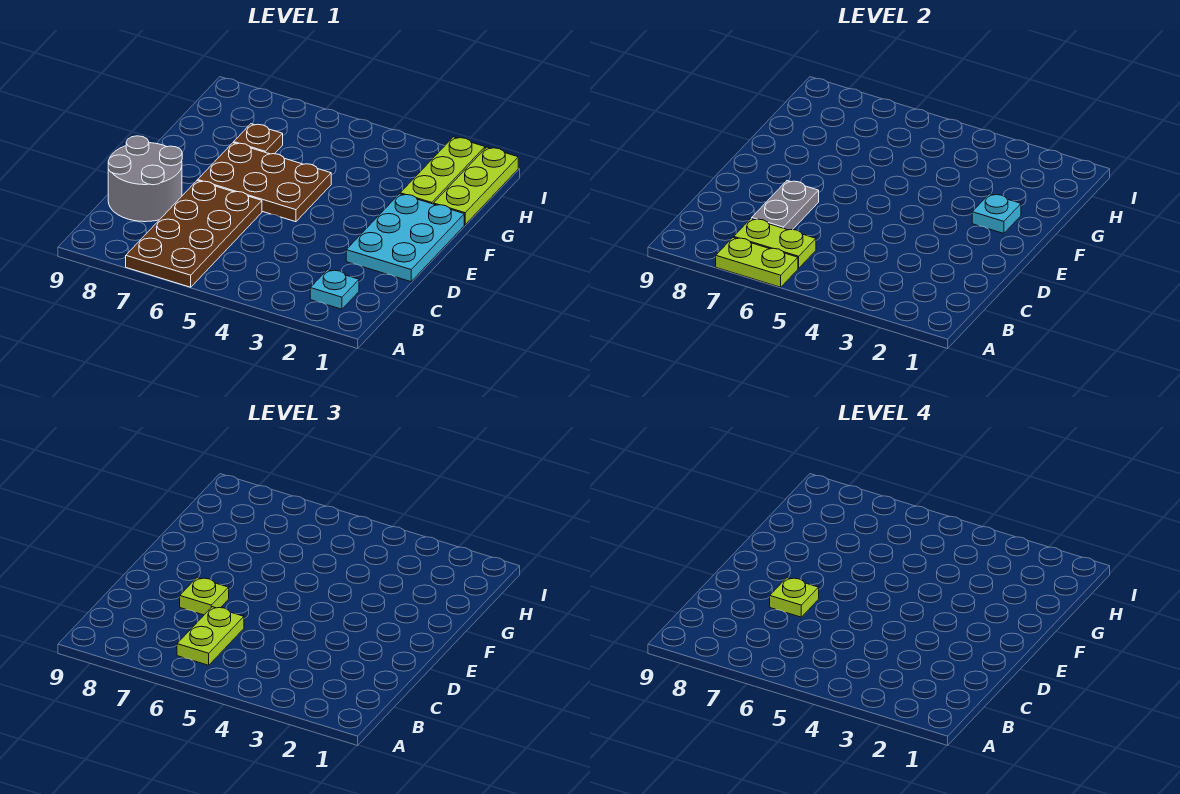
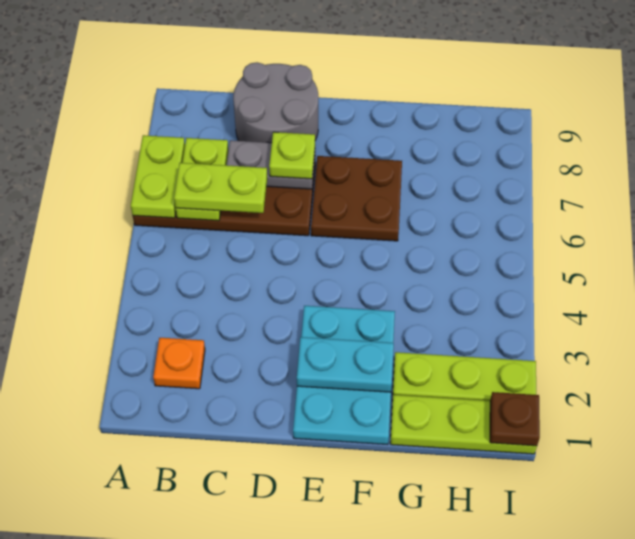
cyan 1x1 plate [310,270,359,309] -> orange 1x1 plate [153,338,205,389]
cyan 2x3 plate [346,194,464,282] -> cyan 2x3 plate turned to [293,306,395,445]
lime 1x1 plate [770,578,819,617] -> none
brown 2x3 plate [198,143,331,222] -> brown 2x2 plate [311,156,402,241]
cyan 1x1 plate [972,194,1021,233] -> cyan 1x2 plate [297,337,394,392]
brown 1x1 plate [234,124,283,154] -> brown 1x1 plate moved to [490,392,540,446]

